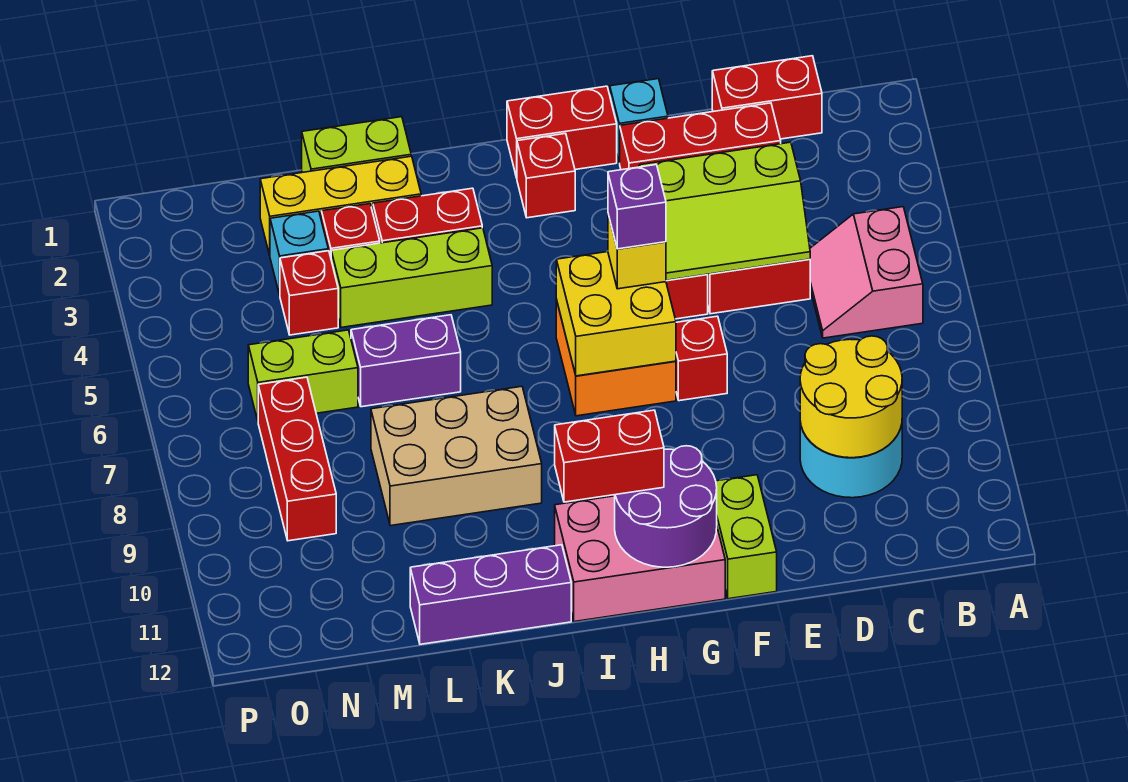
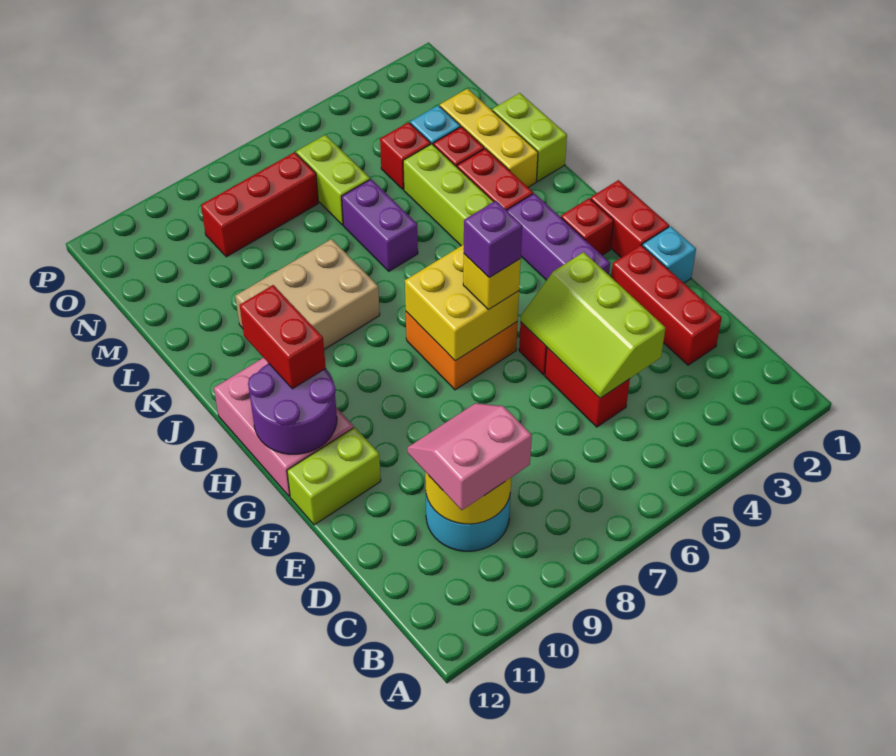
pink 2x2 slope [810,207,923,338] -> pink 2x2 slope moved to [407,403,532,510]
red 1x2 brick [712,56,822,139] -> none
red 1x1 brick [676,316,727,401] -> none
tan 2x3 brick [371,386,542,526] -> tan 2x3 brick turned to [235,239,380,349]
purple 1x3 brick [410,545,571,644] -> purple 1x3 brick moved to [507,193,610,280]

